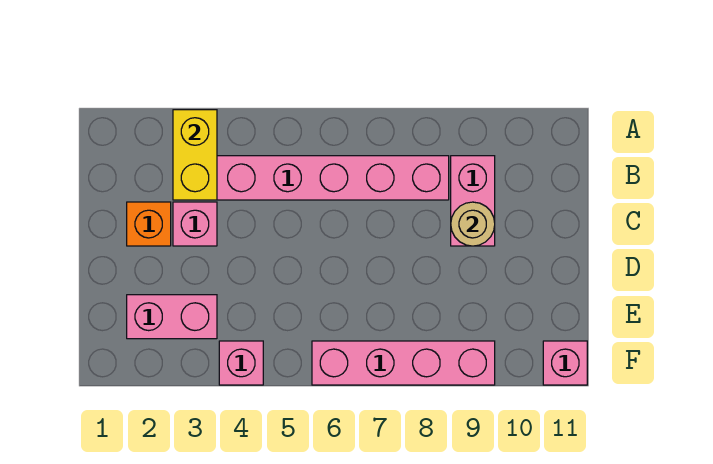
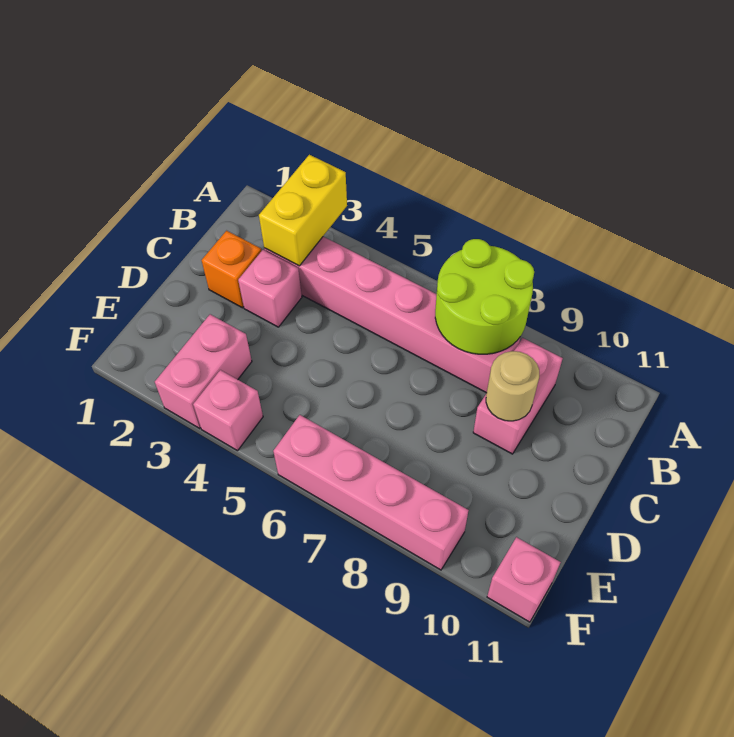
none -> lime 2x2 round brick [435,239,534,354]
pink 1x2 brick [127,295,217,339] -> pink 1x2 brick turned to [155,314,252,428]

